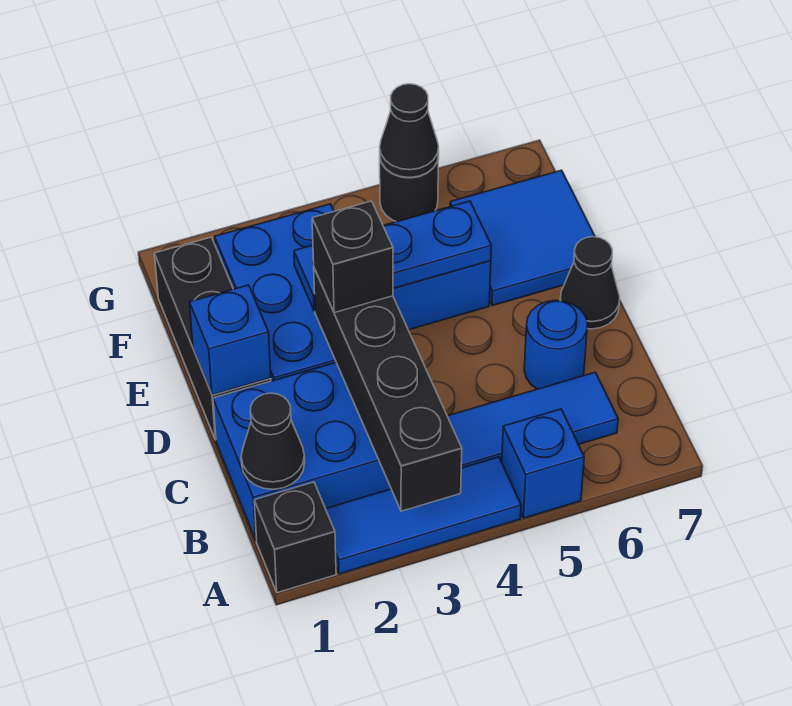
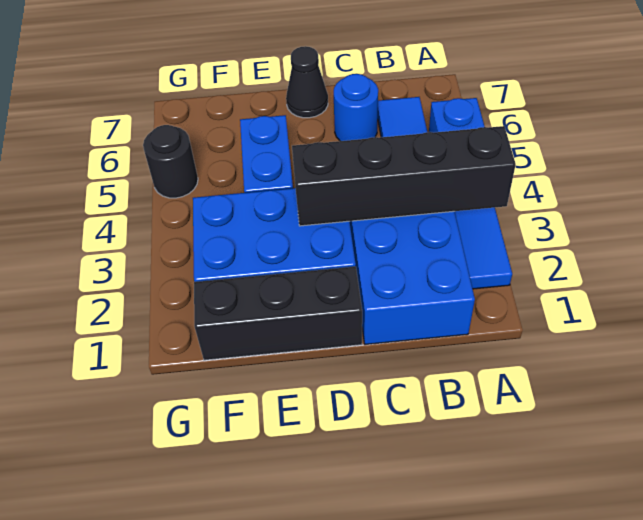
black 1x1 brick [254,482,336,593] -> none
black 1x1 cone [241,393,305,489] -> none
blue 1x1 brick [190,285,271,395] -> none
black 1x1 brick [312,201,393,313] -> none
blue 1x3 plate [294,201,491,311] -> none
blue 2x2 tile [450,170,595,306] -> none
black 1x1 cone [380,84,439,177] -> none

